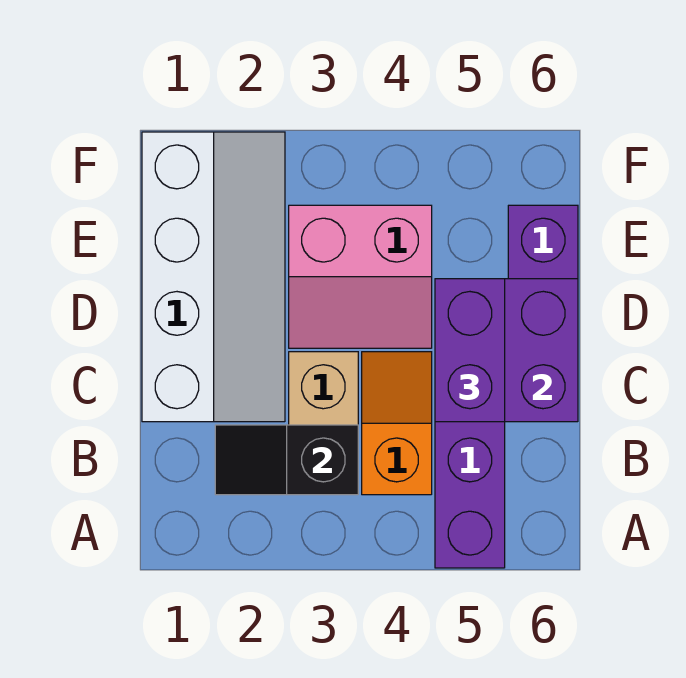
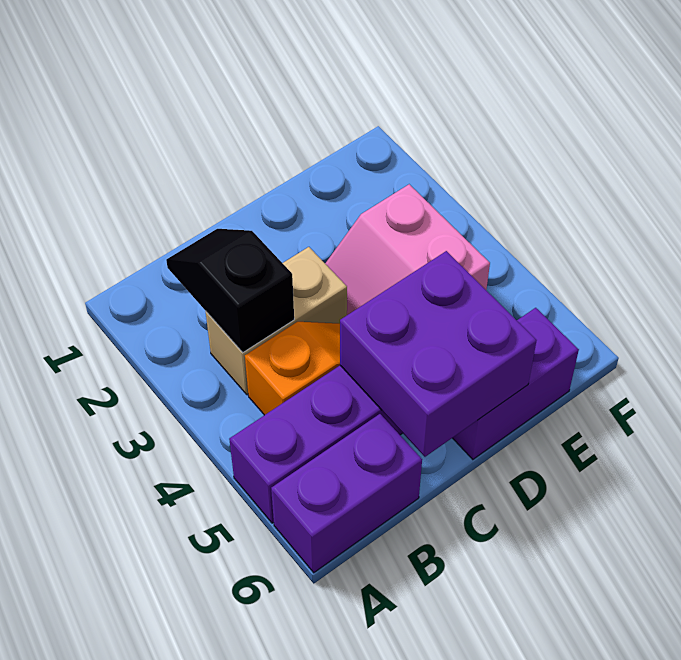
white 2x4 slope [142,132,285,422] -> none
purple 1x2 brick [435,279,505,422] -> purple 1x2 brick moved to [271,414,422,573]

